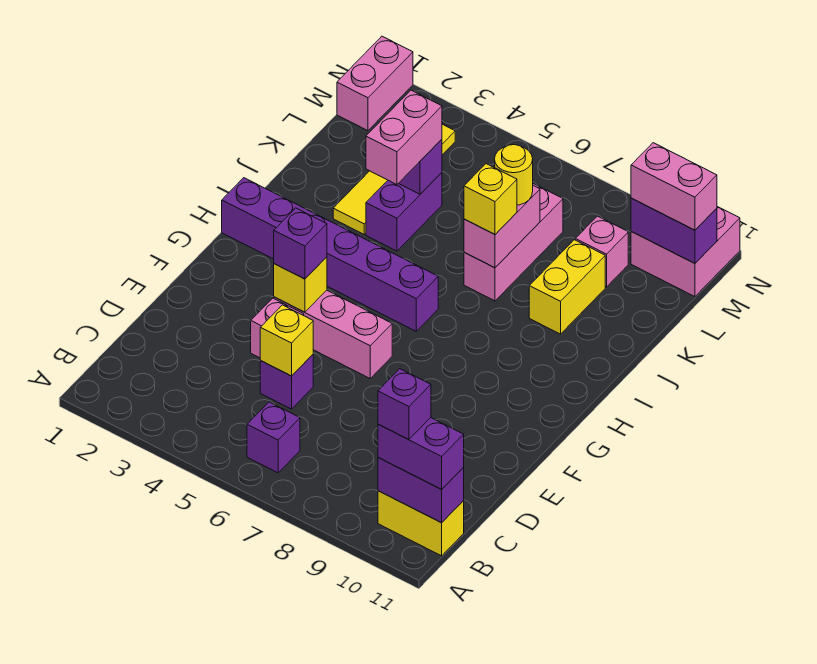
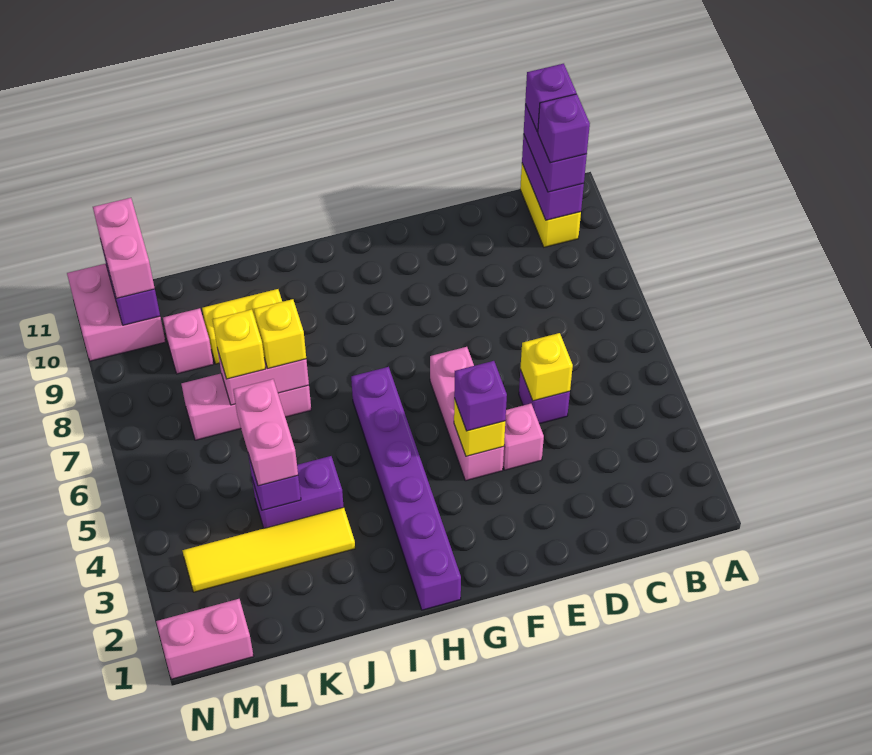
purple 1x1 brick [247,402,300,473] -> purple 1x1 brick moved to [525,64,576,132]
pink 1x2 brick [366,90,442,185] -> pink 1x2 brick turned to [233,379,298,486]
yellow 1x1 round brick [495,145,533,205] -> yellow 1x1 brick [213,309,266,379]

